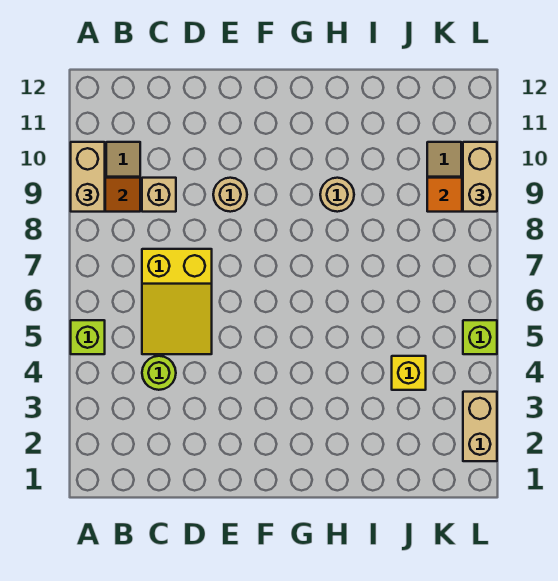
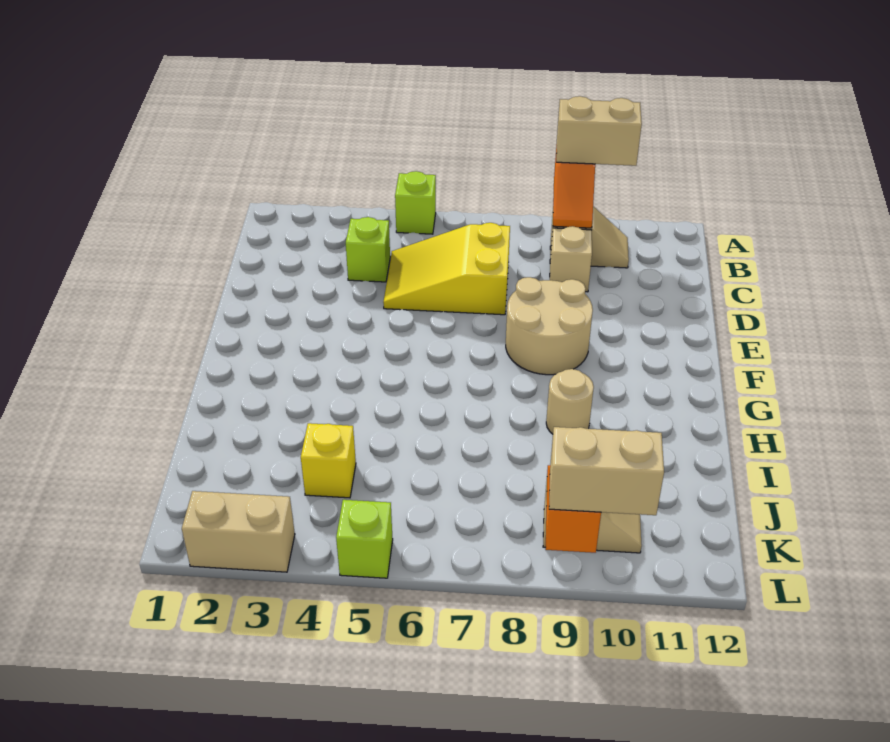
lime 1x1 round brick [142,356,176,390] -> lime 1x1 brick [346,217,390,282]
tan 1x1 round brick [213,178,247,212] -> tan 2x2 round brick [506,277,593,375]

